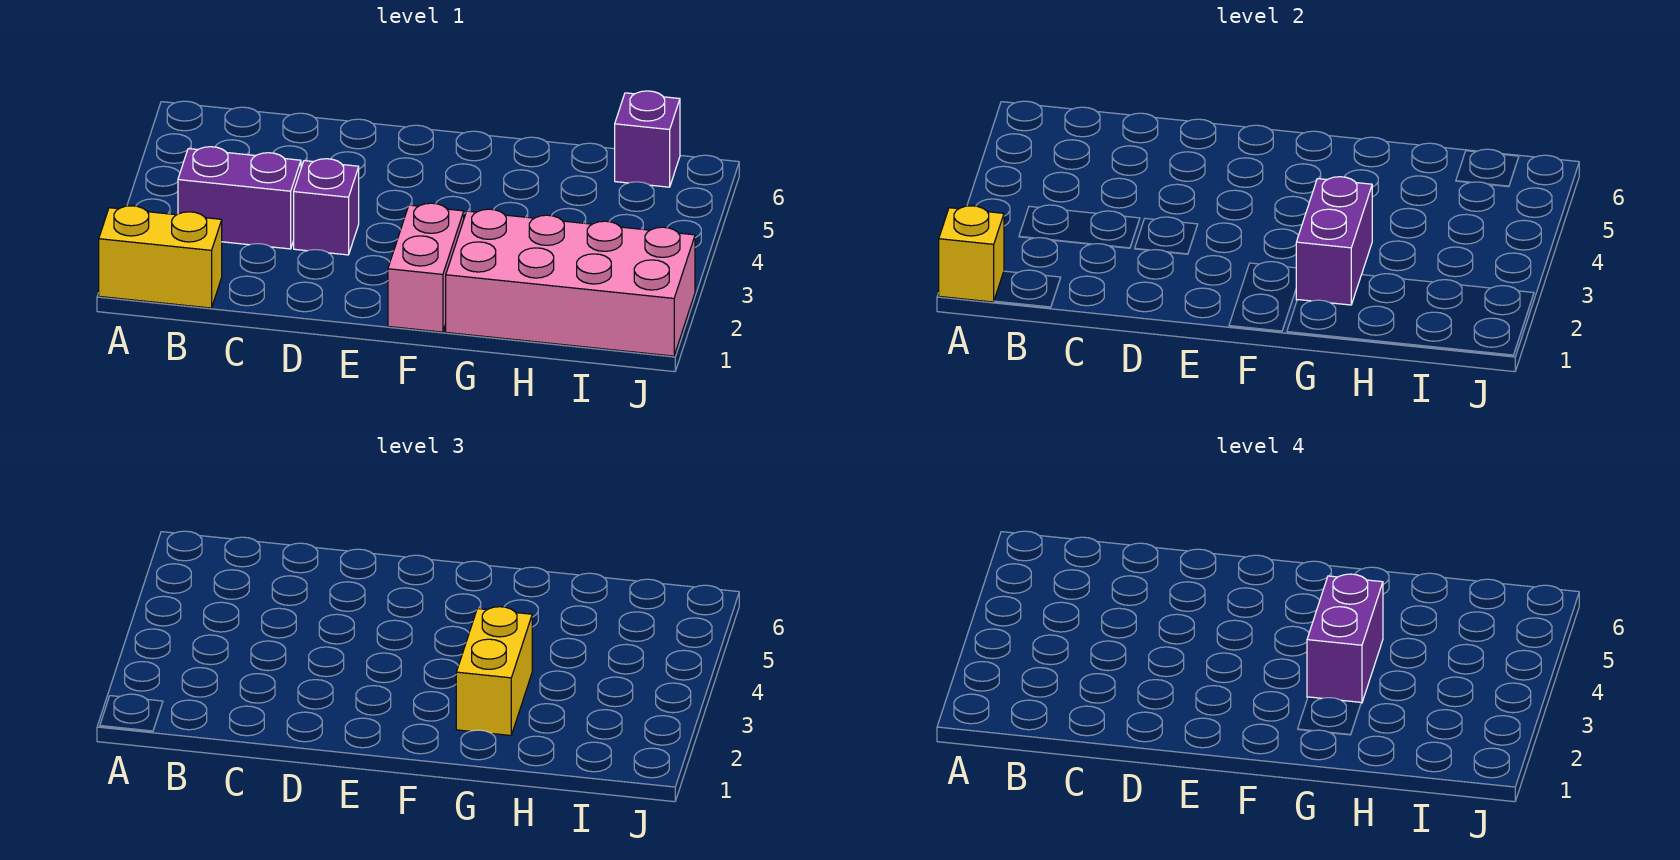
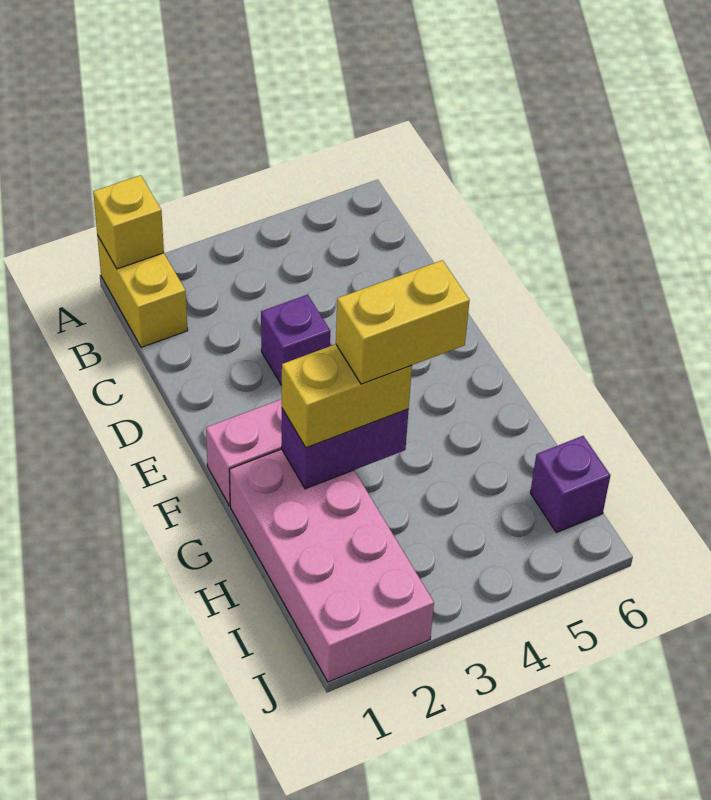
purple 1x2 brick [178,147,301,249] -> none
purple 1x2 brick [1307,574,1383,703] -> yellow 1x2 brick [336,260,470,384]

